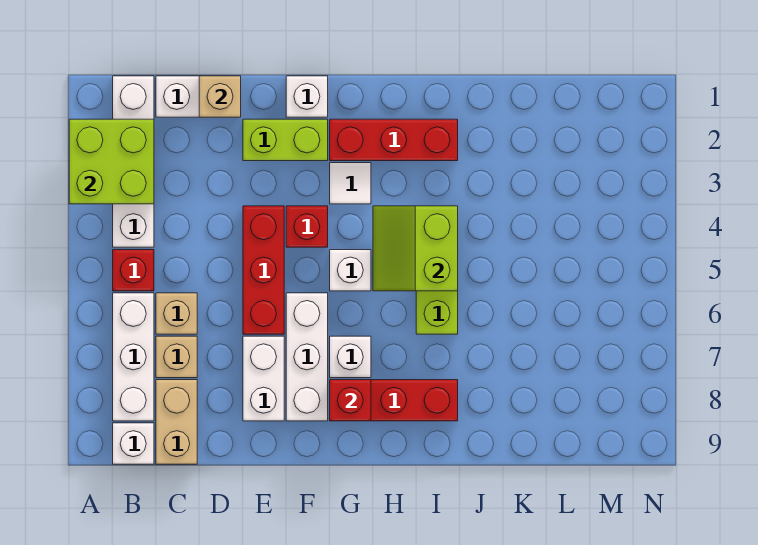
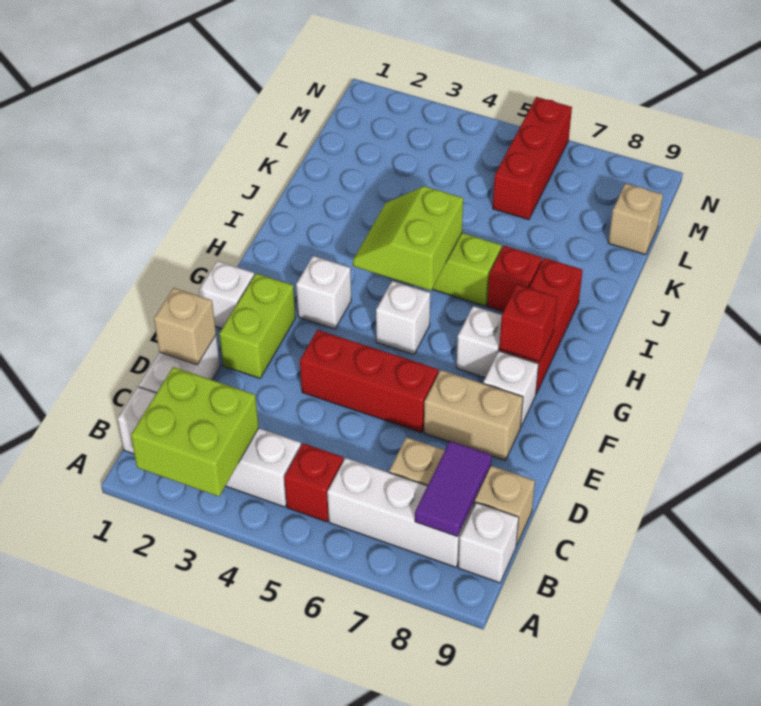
none -> purple 1x2 tile [415,441,492,537]
tan 1x1 brick [156,293,197,334] -> tan 1x1 brick moved to [608,183,663,255]
white 1x2 brick [243,336,284,421] -> tan 1x2 brick [424,370,523,460]
red 1x1 brick [286,206,328,247] -> red 1x1 brick moved to [487,246,542,312]
white 1x3 brick [286,293,328,421] -> white 1x1 brick [483,351,539,426]
red 1x3 brick [330,119,458,161] -> red 1x3 brick moved to [493,97,572,220]
white 1x1 tile [330,163,371,204] -> white 1x1 brick [296,256,351,329]
lime 2x2 slope [373,206,458,291] -> lime 2x2 slope turned to [353,186,463,291]

